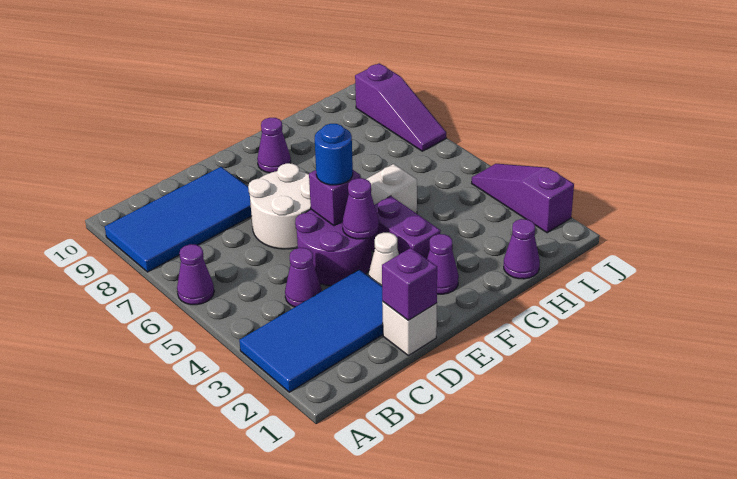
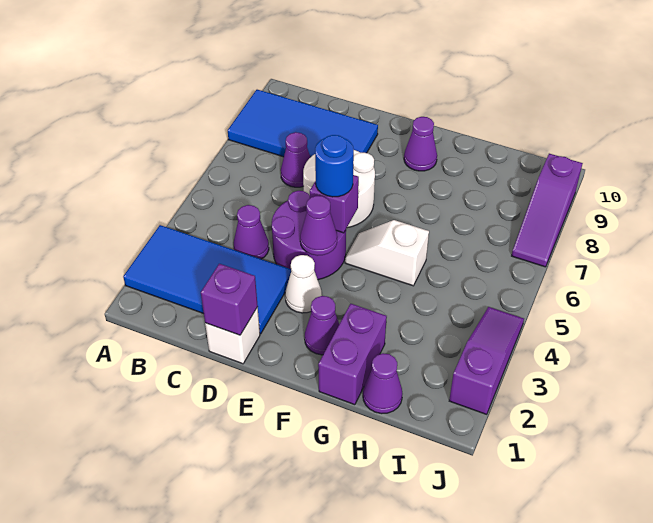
purple 1x1 cone [177,244,214,305] -> purple 1x1 cone moved to [281,132,310,187]
purple 1x2 brick [371,196,441,259] -> purple 1x2 brick moved to [318,304,387,405]

